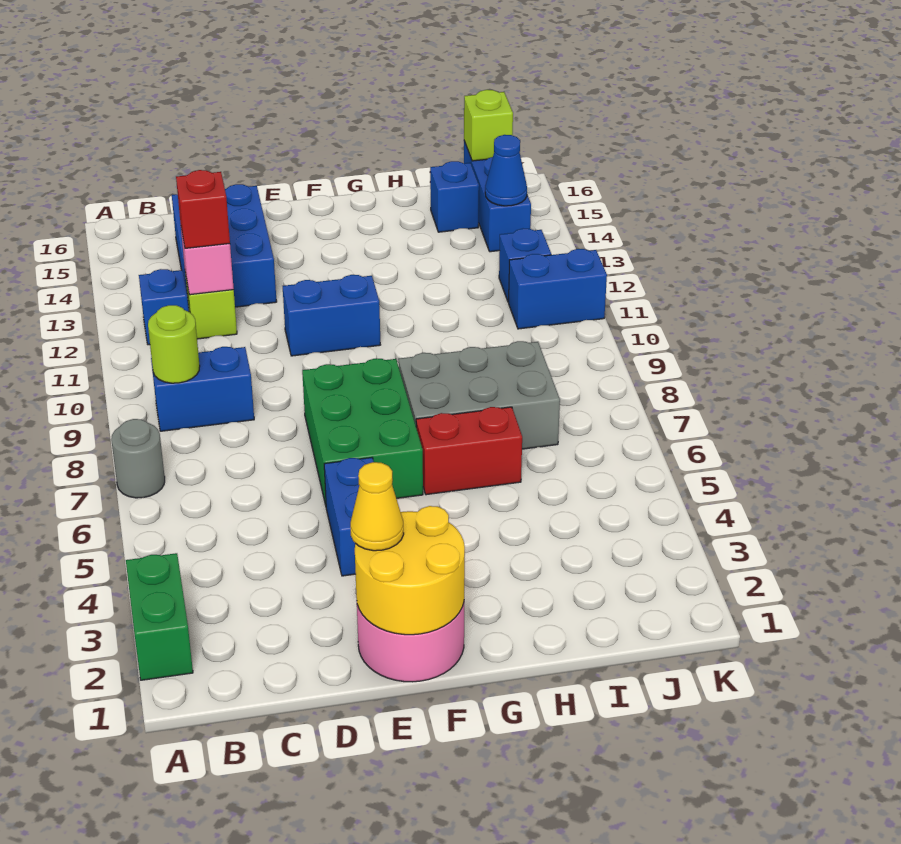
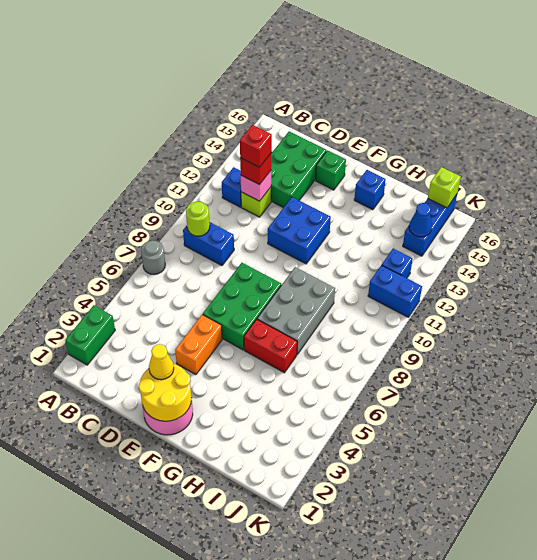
none -> red 1x1 brick [240,125,272,167]
blue 2x3 brick [172,184,277,307] -> green 2x3 brick [271,131,327,208]
blue 1x2 brick [324,458,374,576] -> orange 1x2 brick [175,314,222,375]
blue 1x2 brick [283,275,380,356] -> blue 2x2 brick [268,197,331,264]
none -> green 1x1 brick [316,150,346,190]
grey 2x3 brick [398,341,560,449] -> grey 2x3 brick turned to [257,267,335,354]
blue 1x1 brick [430,161,479,232] -> blue 1x1 brick moved to [354,170,386,210]

